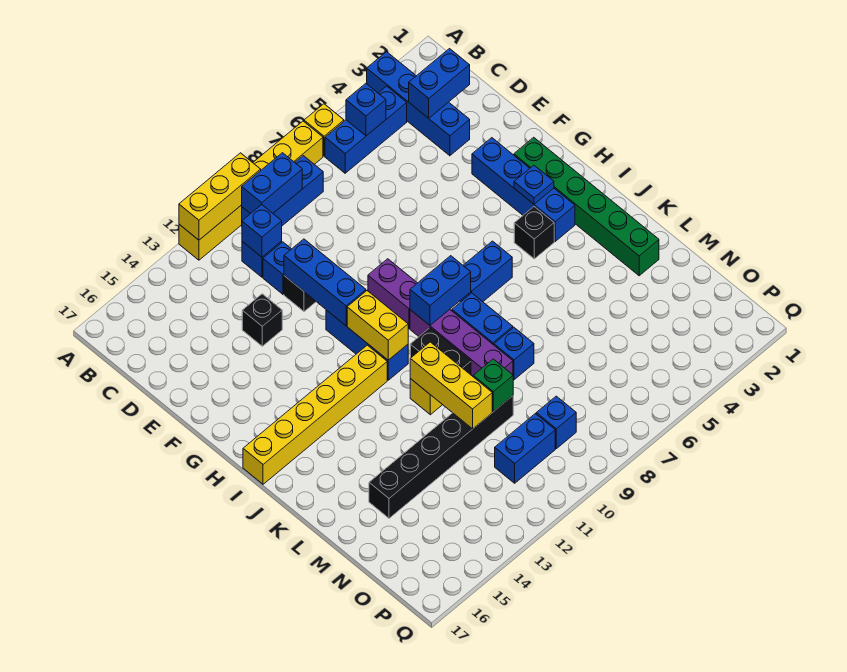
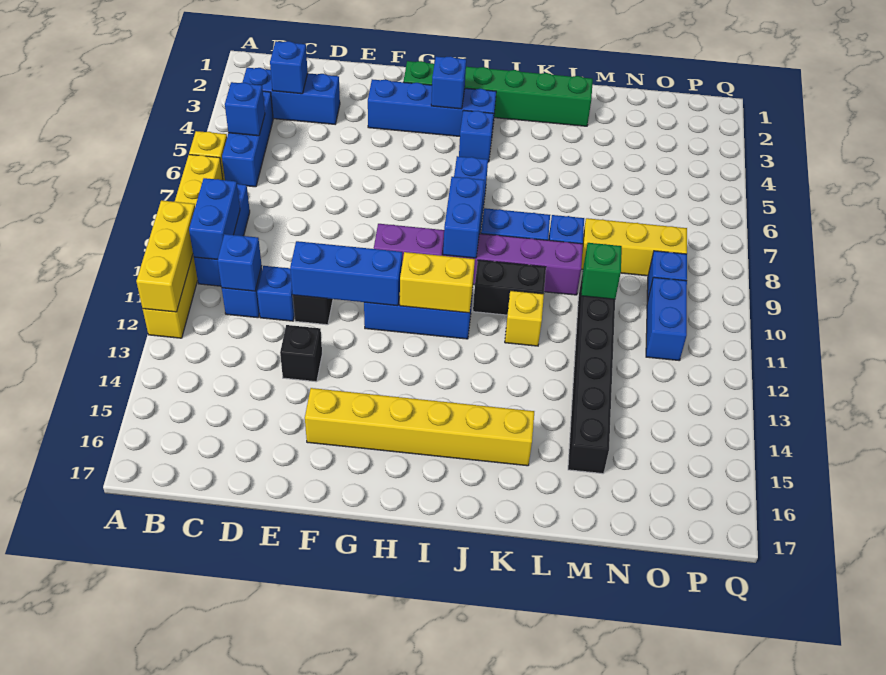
blue 1x4 brick [367,52,470,156] -> blue 1x3 brick [242,68,340,124]
blue 1x2 brick [409,49,470,118] -> blue 1x1 brick [270,41,308,94]
blue 1x1 plate [514,165,554,204] -> blue 1x1 brick [431,56,466,109]
black 1x1 brick [514,207,554,259] -> blue 1x1 brick [459,110,494,162]
yellow 1x6 brick [243,345,387,484] -> yellow 1x6 brick turned to [305,388,534,466]
yellow 1x3 brick [410,342,492,429] -> yellow 1x3 brick moved to [581,218,687,276]

